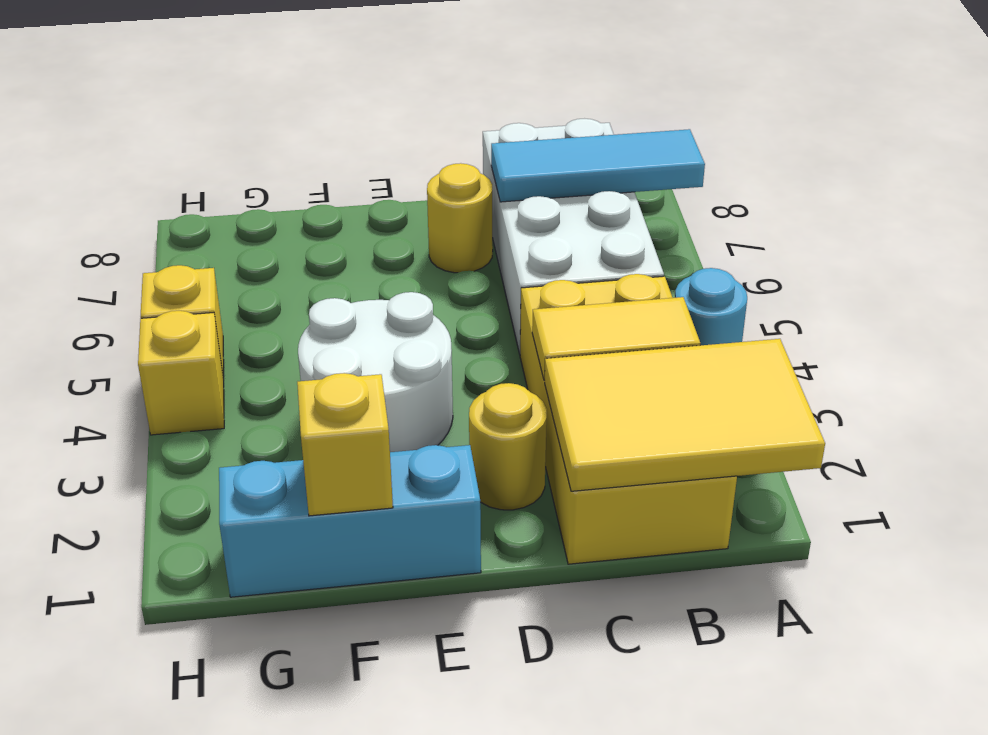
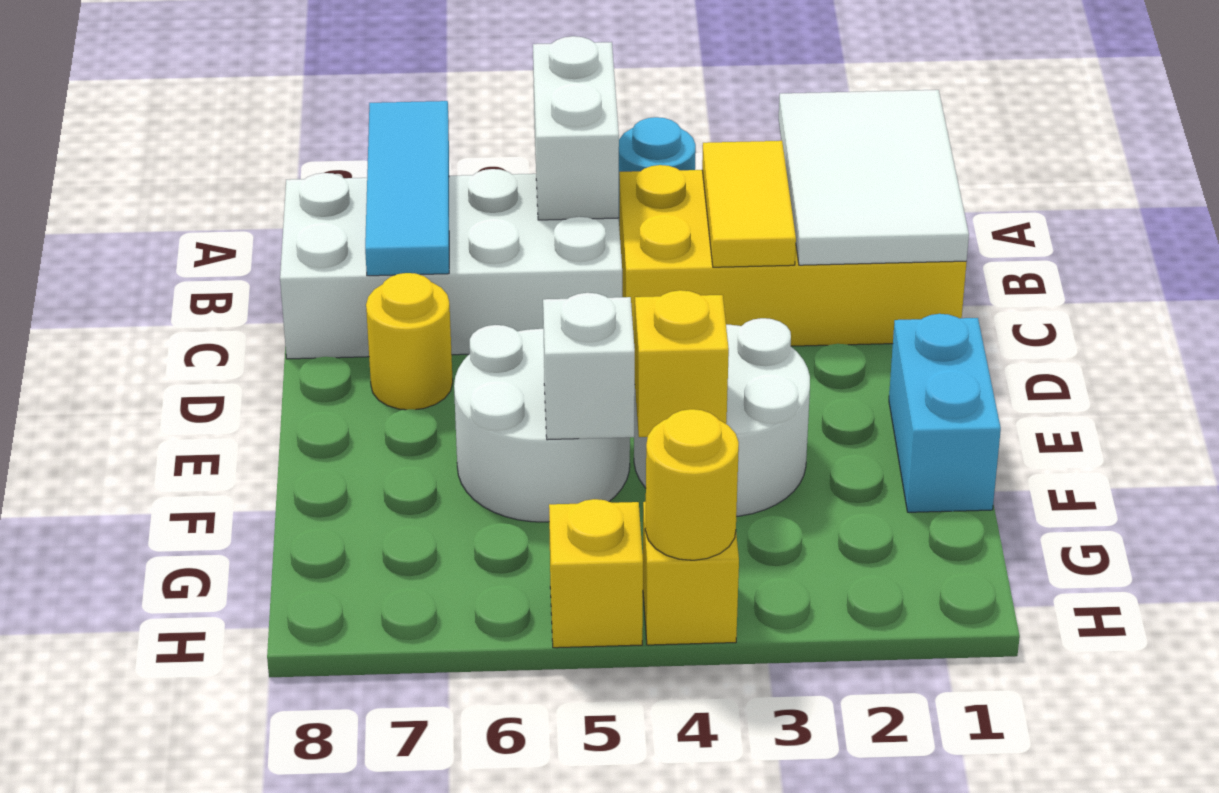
yellow 2x3 tile [545,339,825,491] -> white 2x3 tile [779,90,969,265]
none -> white 1x2 brick [533,36,619,220]
yellow 1x1 round brick [469,383,547,510] -> yellow 1x1 round brick moved to [645,409,739,560]
cyan 1x3 brick [219,445,481,597] -> cyan 1x2 brick [889,314,1001,512]
none -> white 2x2 round brick [454,325,630,522]
yellow 1x1 brick [297,373,393,516] -> yellow 1x1 brick moved to [635,290,729,437]
none -> white 1x1 brick [543,293,635,440]

